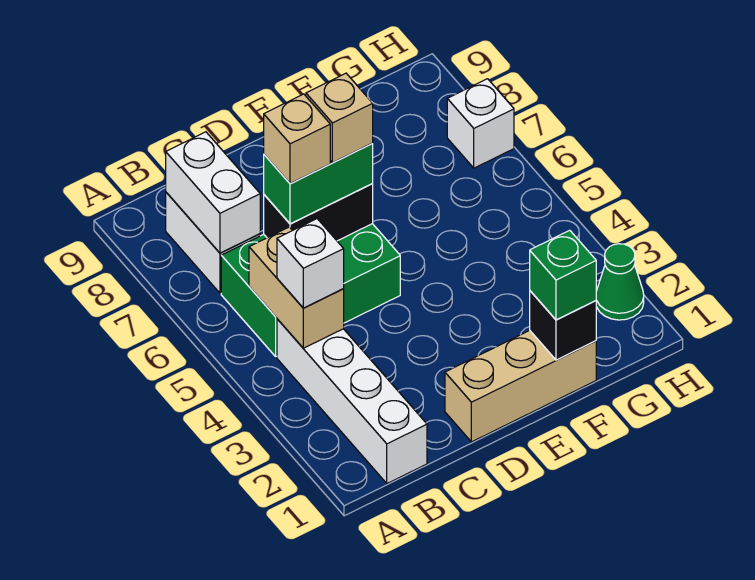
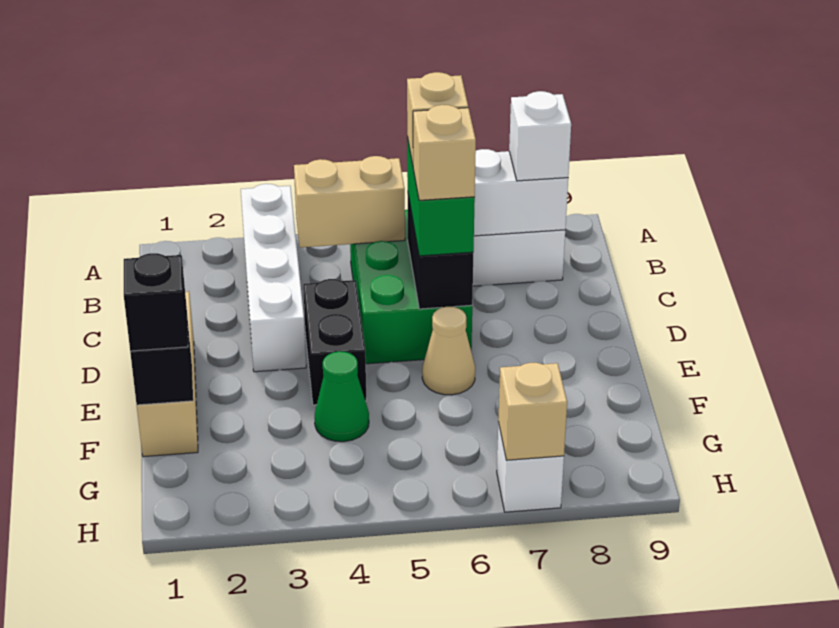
white 1x4 brick [277,319,427,483] -> white 1x4 brick turned to [241,184,306,372]
white 1x1 brick [277,219,344,308] -> white 1x1 brick moved to [509,91,571,181]
none -> black 1x2 brick [303,279,366,405]
none -> tan 1x1 cone [422,307,475,395]
green 1x1 brick [530,230,596,320] -> black 1x1 brick [124,253,188,351]
green 1x1 cone [596,244,644,320] -> green 1x1 cone moved to [315,351,369,442]
none -> tan 1x1 brick [498,363,567,460]

